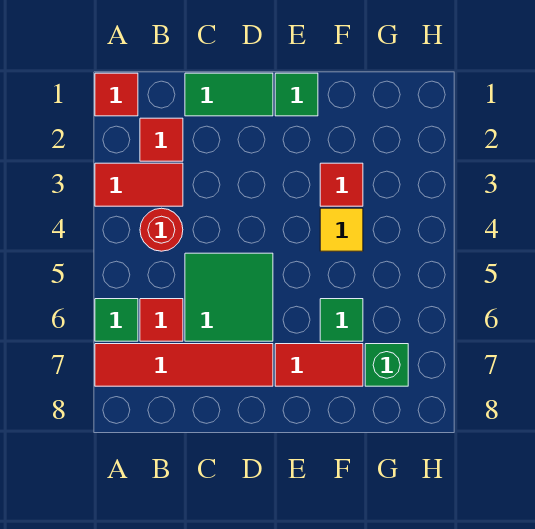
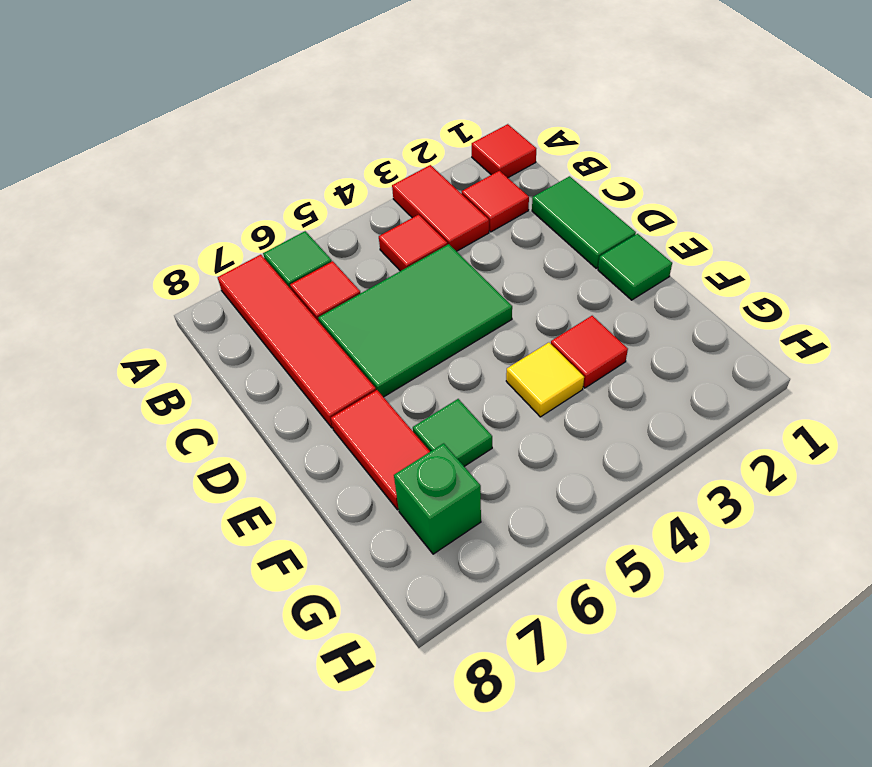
red 1x1 round brick [140,208,183,251] -> red 1x1 tile [379,215,447,271]
green 2x2 tile [185,253,273,341] -> green 2x3 tile [318,244,512,397]

